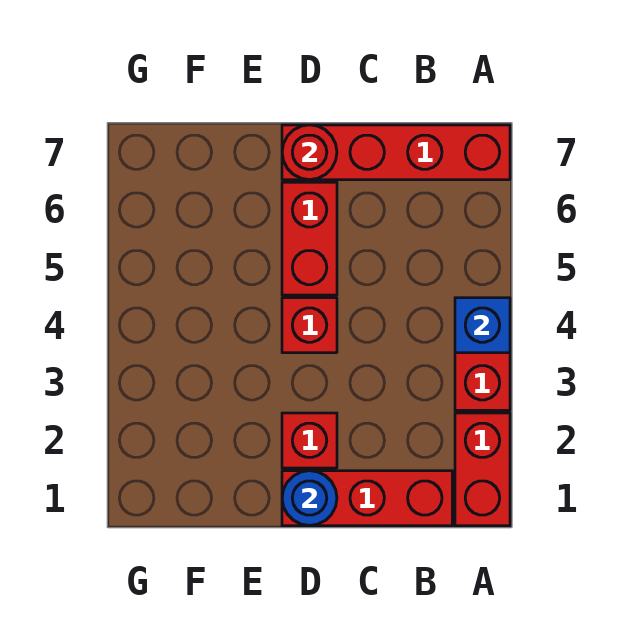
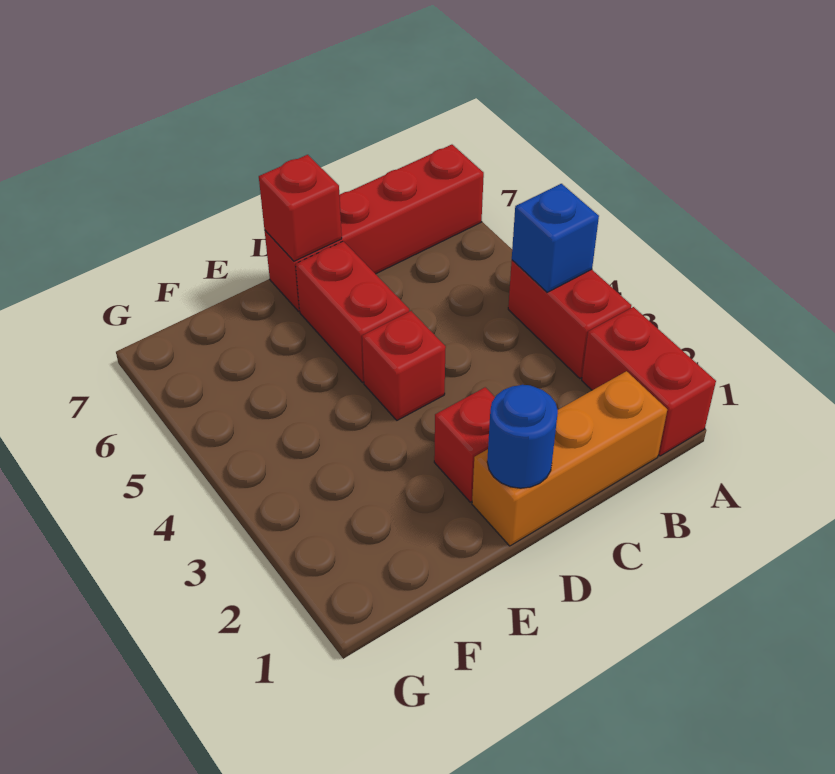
red 1x3 brick [282,471,452,526] -> orange 1x3 brick [472,371,667,546]
red 1x1 round brick [282,125,337,180] -> red 1x1 brick [259,155,342,261]

